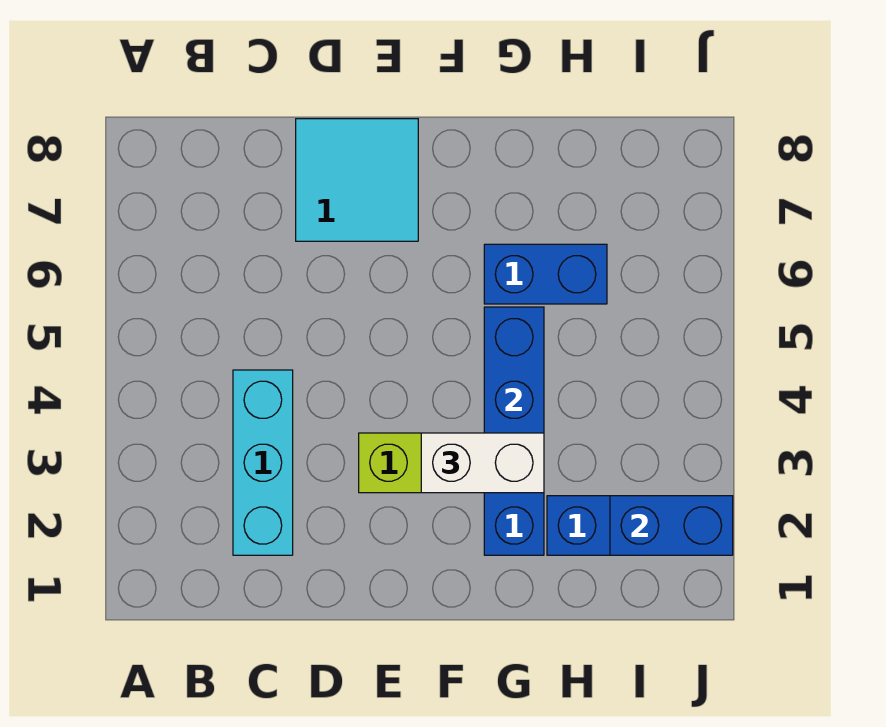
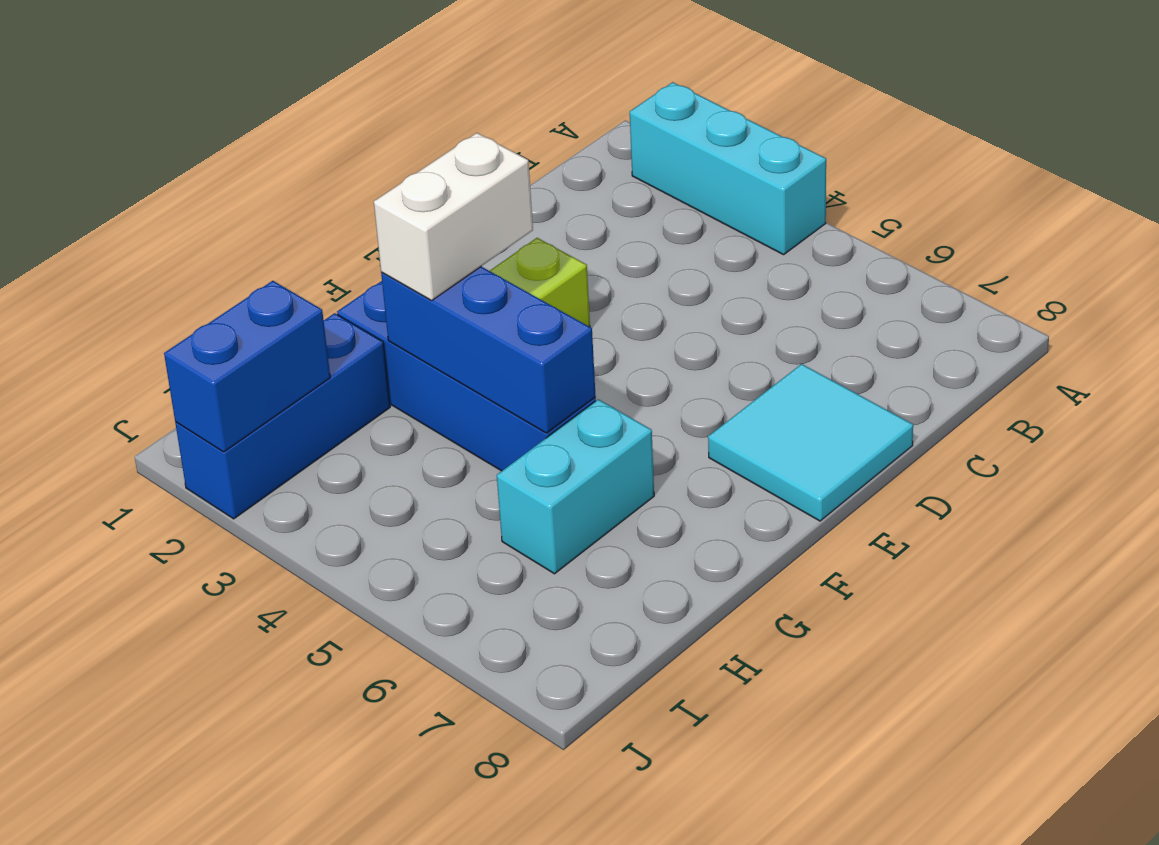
cyan 1x3 brick [233,370,293,555] -> cyan 1x3 brick moved to [630,82,826,255]
blue 1x2 brick [484,244,607,304] -> cyan 1x2 brick [497,399,654,574]

